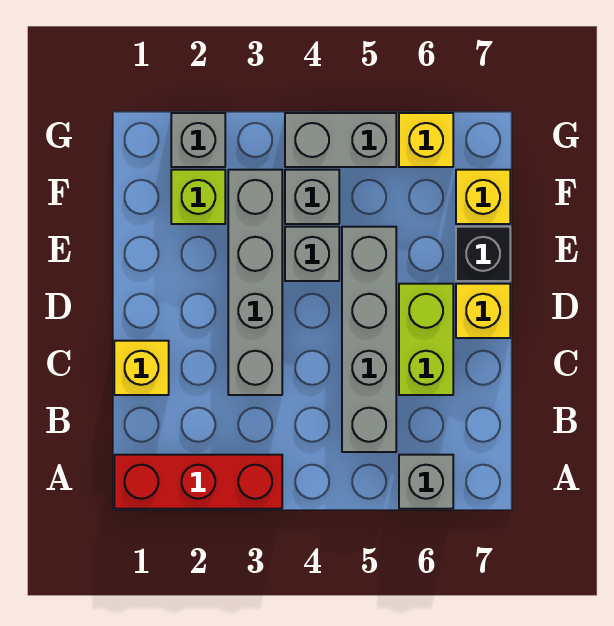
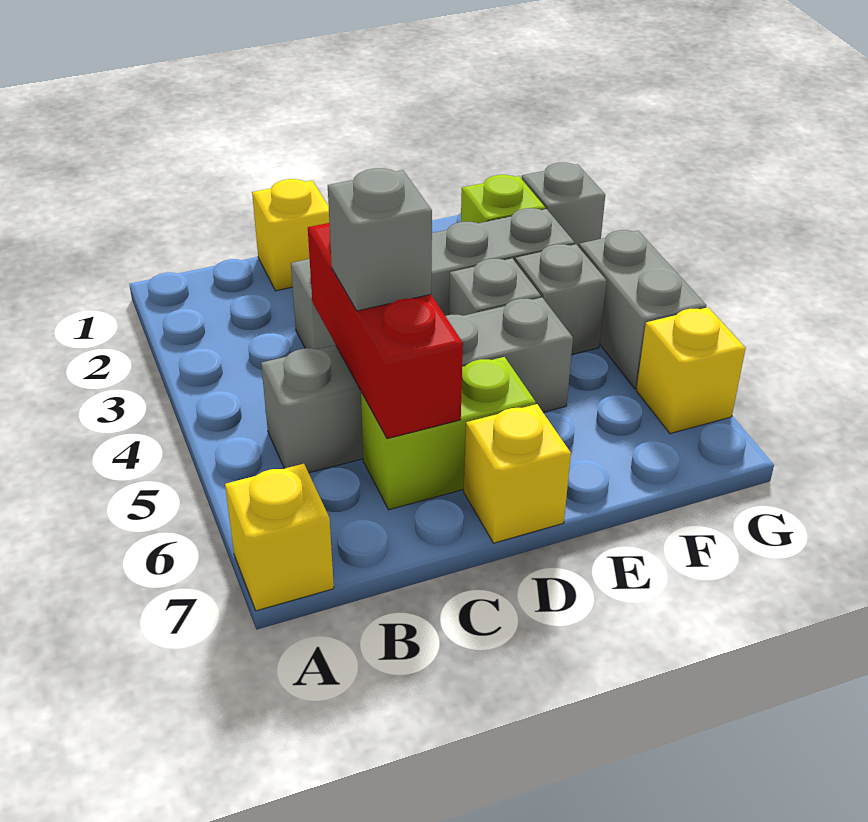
red 1x3 brick [114,455,282,509] -> red 1x3 brick moved to [308,223,463,439]
grey 1x1 brick [399,455,453,509] -> grey 1x1 brick moved to [328,168,432,311]
black 1x1 brick [456,227,510,281] -> none
yellow 1x1 brick [456,170,510,224] -> yellow 1x1 brick moved to [225,464,334,611]

